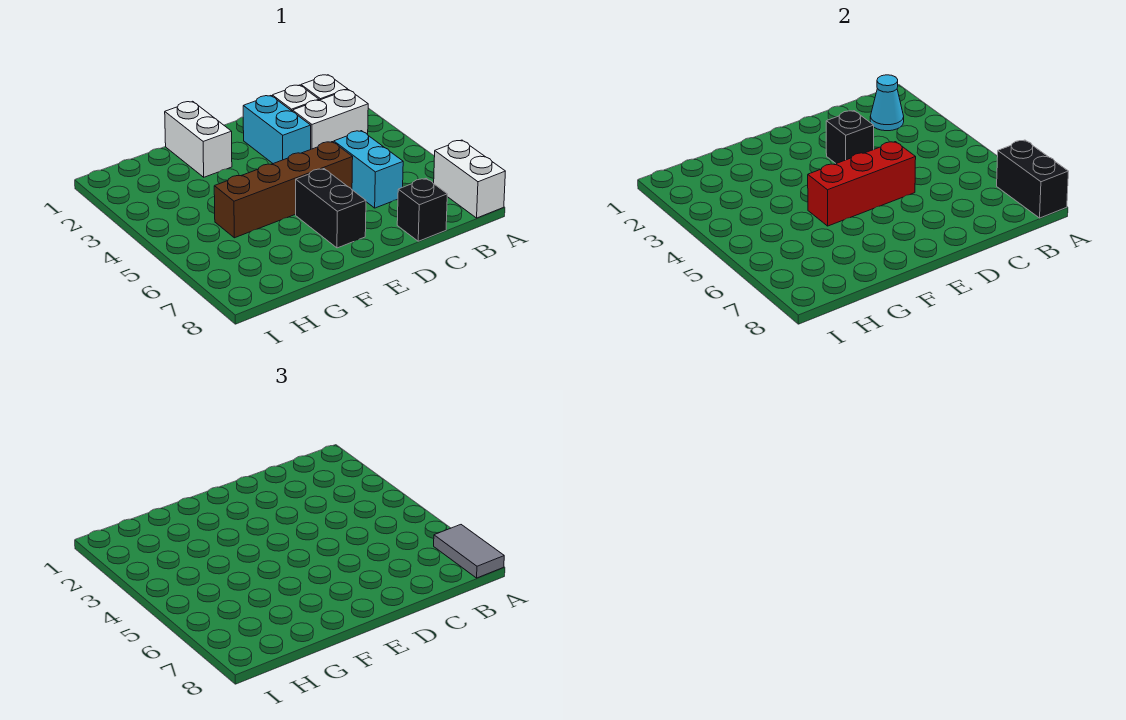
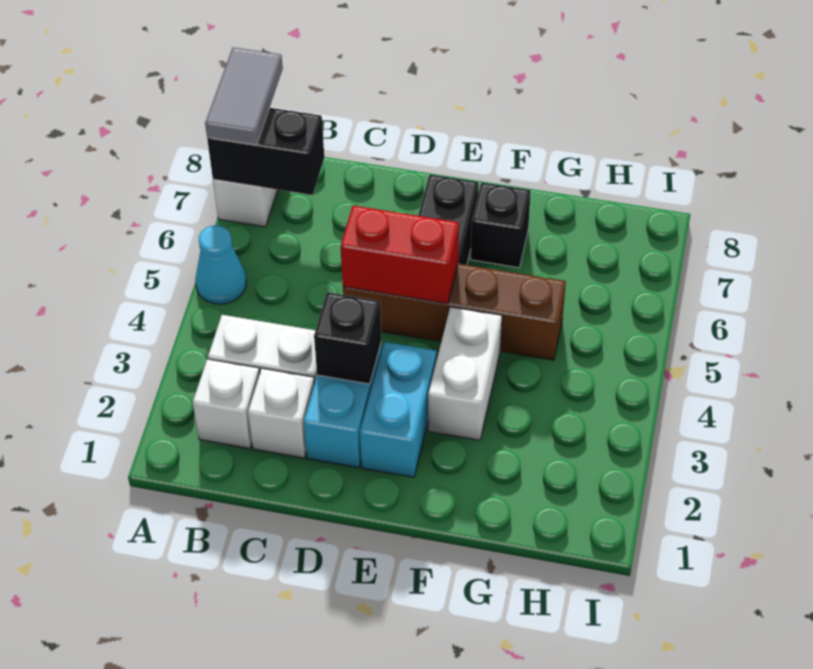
black 1x2 brick [997,140,1068,218] -> black 1x2 brick turned to [207,108,324,195]
cyan 1x1 cone [870,75,904,131] -> cyan 1x1 cone moved to [195,225,246,304]
cyan 1x2 brick [334,131,403,208] -> cyan 1x2 brick moved to [360,342,436,477]
black 1x1 brick [397,178,447,241] -> black 1x1 brick moved to [471,182,531,268]
red 1x3 brick [808,142,916,226] -> red 1x2 brick [340,206,459,304]
white 1x2 brick [165,101,232,177] -> white 1x2 brick moved to [428,307,502,440]

